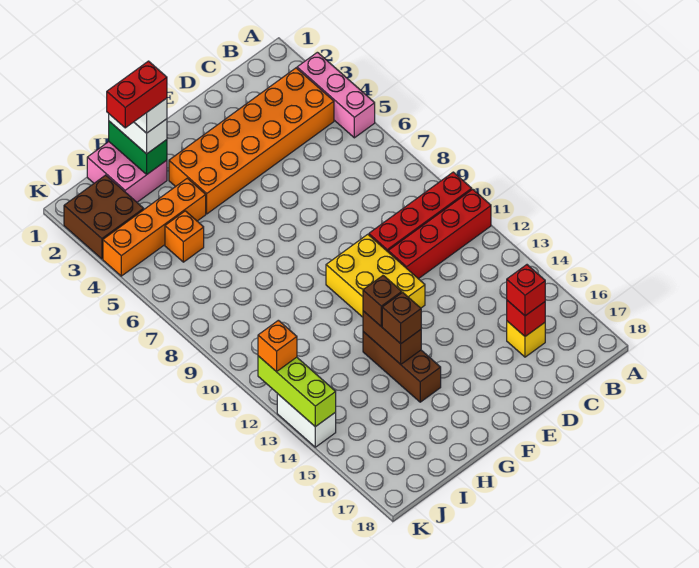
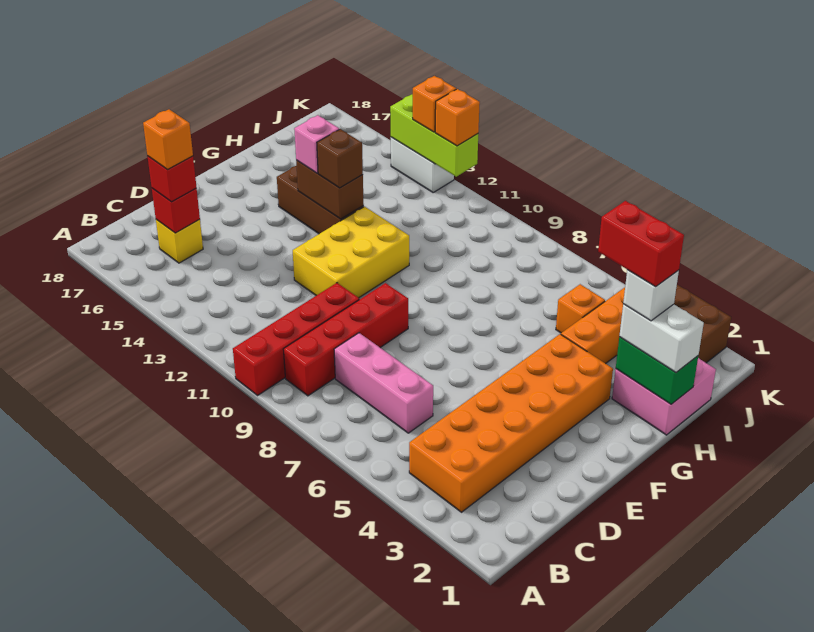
pink 1x3 brick [297,52,375,138] -> pink 1x3 brick moved to [334,333,433,433]
red 1x4 brick [388,189,491,279] -> red 1x4 brick moved to [283,283,408,396]
none -> orange 1x1 brick [143,109,193,170]
yellow 2x3 brick [326,234,425,317] -> yellow 2x3 brick turned to [293,207,409,298]
brown 1x1 brick [382,292,421,344] -> pink 1x1 brick [294,115,339,173]
red 1x2 brick [107,61,167,128] -> red 1x2 brick turned to [598,201,684,287]
none -> orange 1x1 brick [413,76,456,132]

